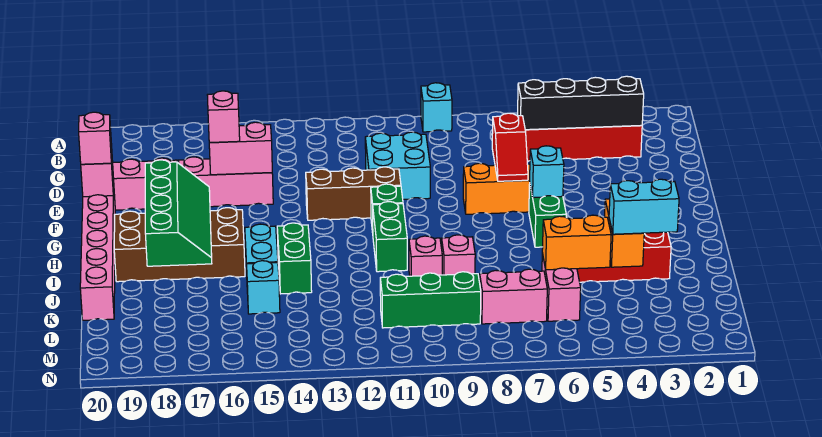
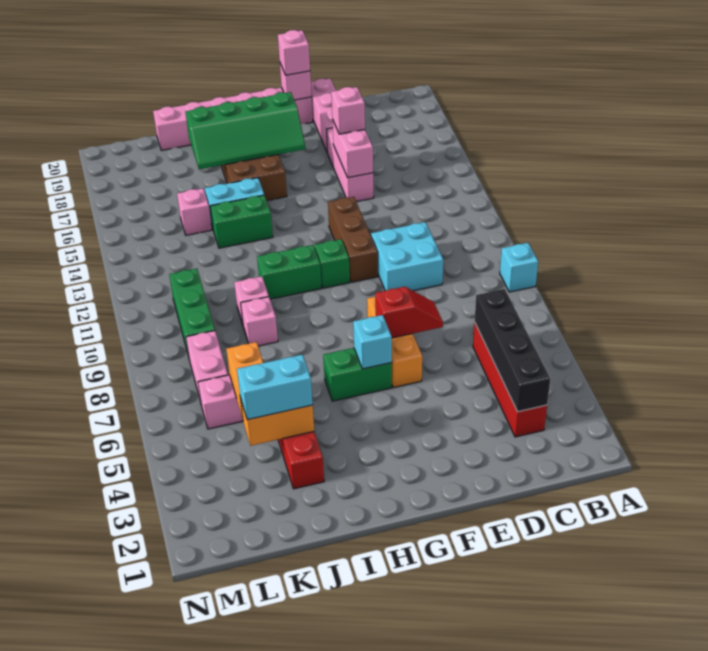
red 1x2 slope [492,113,528,181] -> red 1x2 slope turned to [375,287,443,338]
cyan 1x2 brick [609,179,679,234] -> cyan 1x2 brick turned to [237,355,313,420]
cyan 1x1 brick [247,261,280,314] -> pink 1x1 brick [177,188,212,235]

